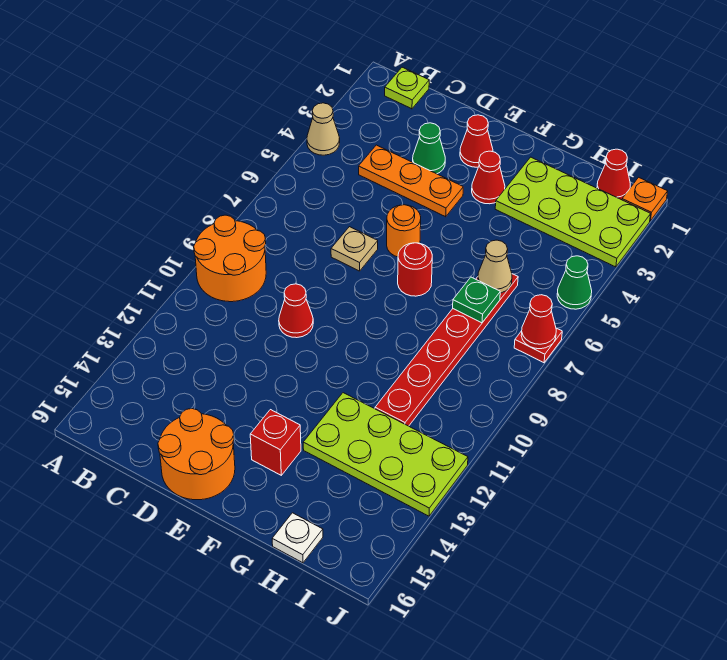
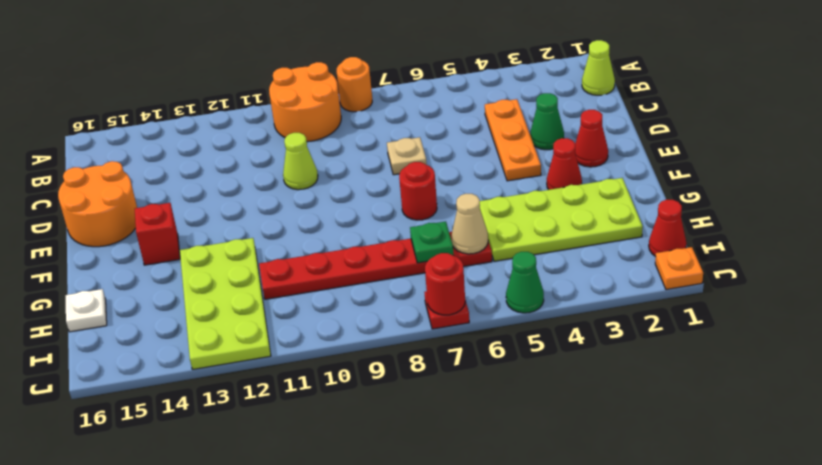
tan 1x1 cone [307,103,340,155] -> none
lime 1x1 plate [385,67,429,109] -> lime 1x1 cone [582,40,615,95]
red 1x1 cone [279,284,313,338] -> lime 1x1 cone [283,133,318,190]
orange 1x1 round brick [387,205,421,257] -> orange 1x1 round brick moved to [337,57,372,112]
lime 2x4 plate [495,157,651,267] -> lime 2x4 plate turned to [480,178,643,261]
red 1x1 cone [521,295,556,349] -> red 1x1 round brick [425,253,465,315]

